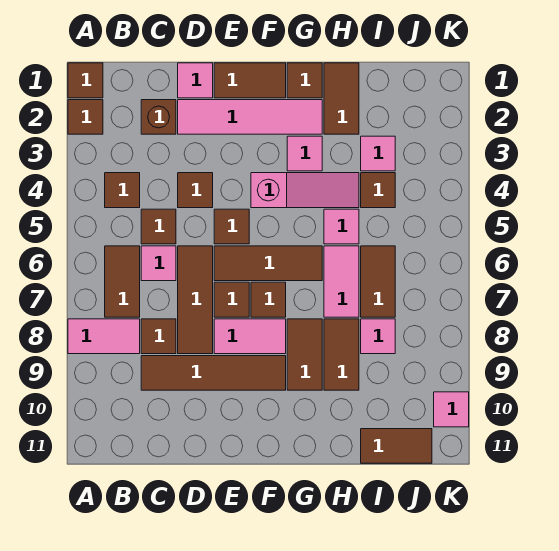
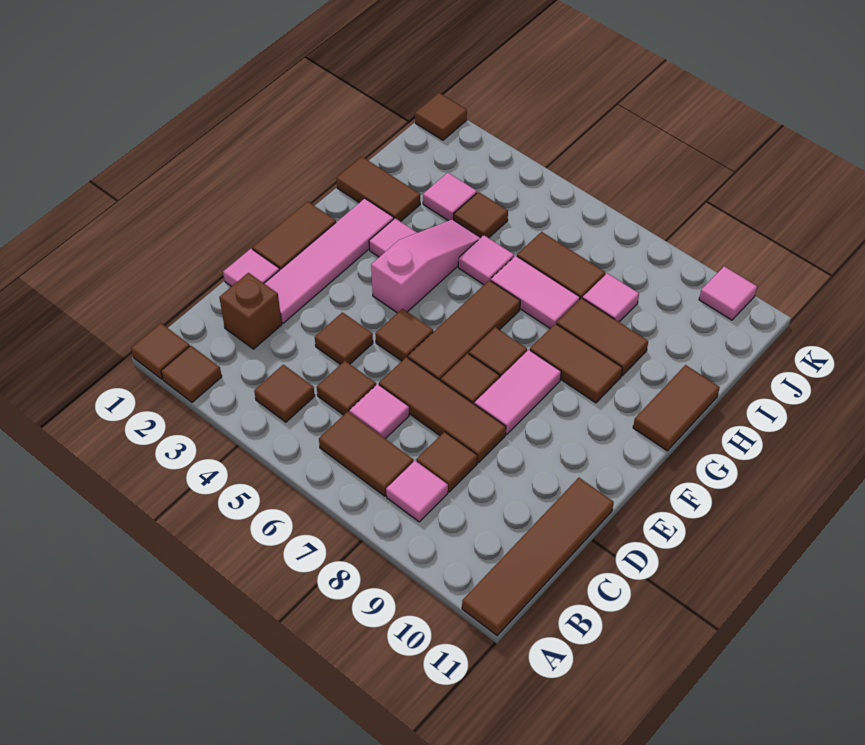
pink 1x2 tile [68,319,140,354] -> pink 1x1 tile [386,461,448,522]
brown 1x4 tile [141,356,286,390] -> brown 1x4 tile moved to [462,478,614,636]
brown 1x1 tile [287,63,322,98] -> brown 1x1 tile moved to [415,93,467,140]
brown 1x2 tile [361,429,432,463] -> brown 1x2 tile moved to [633,365,720,451]

